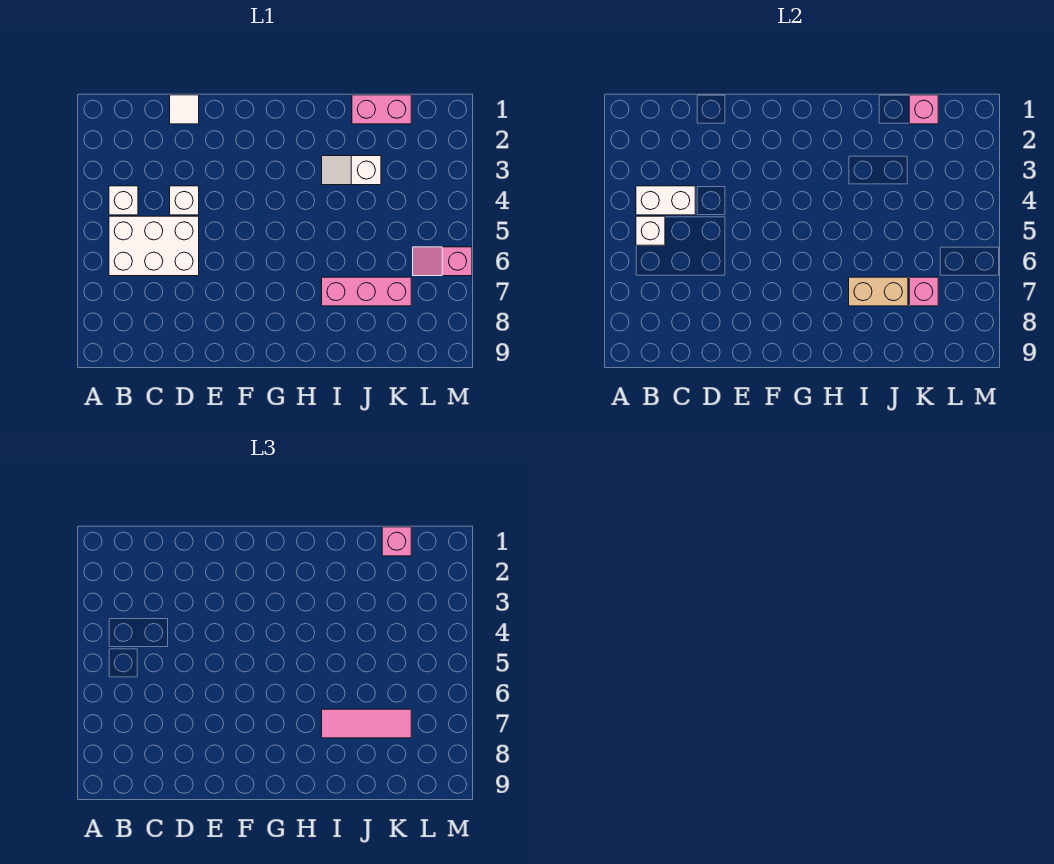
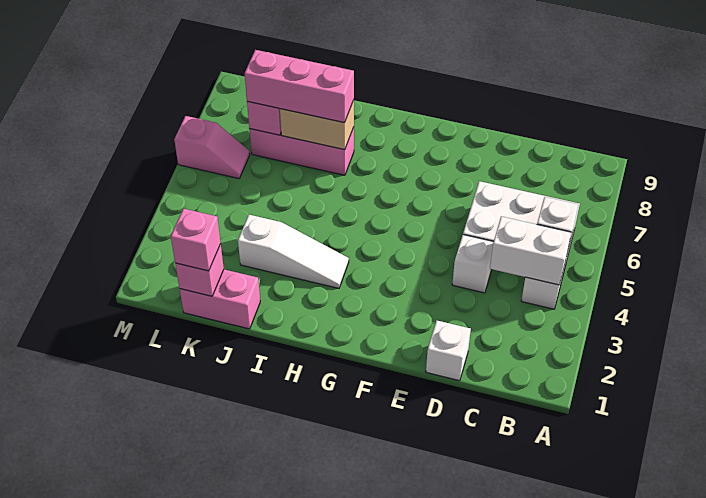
white 1x1 tile [170,95,199,124] -> white 1x1 brick [426,321,471,381]
white 1x2 slope [322,156,381,185] -> white 1x3 slope [238,215,349,288]
pink 1x3 tile [322,709,411,738] -> pink 1x3 brick [245,50,354,123]

